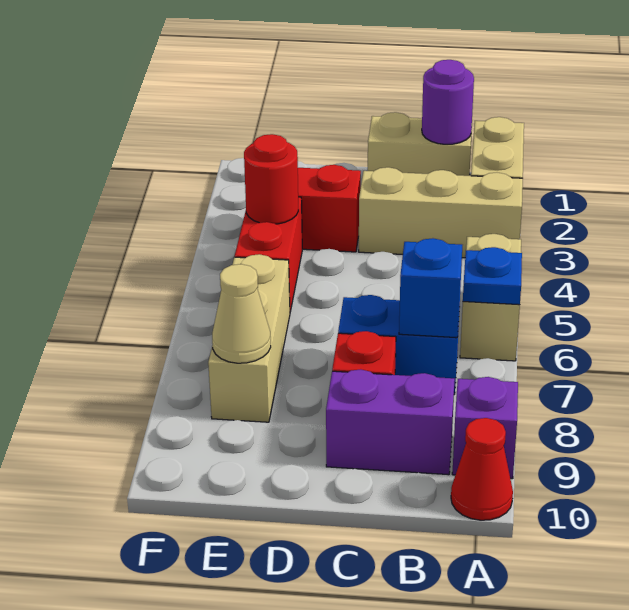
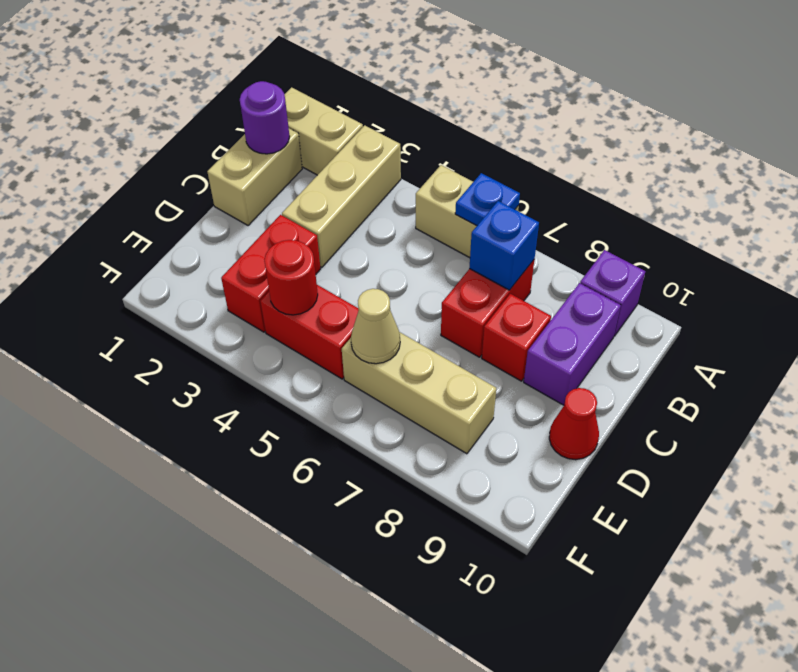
red 1x1 cone [451,418,513,520] -> red 1x1 cone moved to [549,388,599,460]
blue 1x2 brick [338,295,460,394] -> red 1x2 brick [441,260,534,357]
tan 1x1 cone [212,264,271,363] -> tan 1x1 cone moved to [351,289,400,364]

